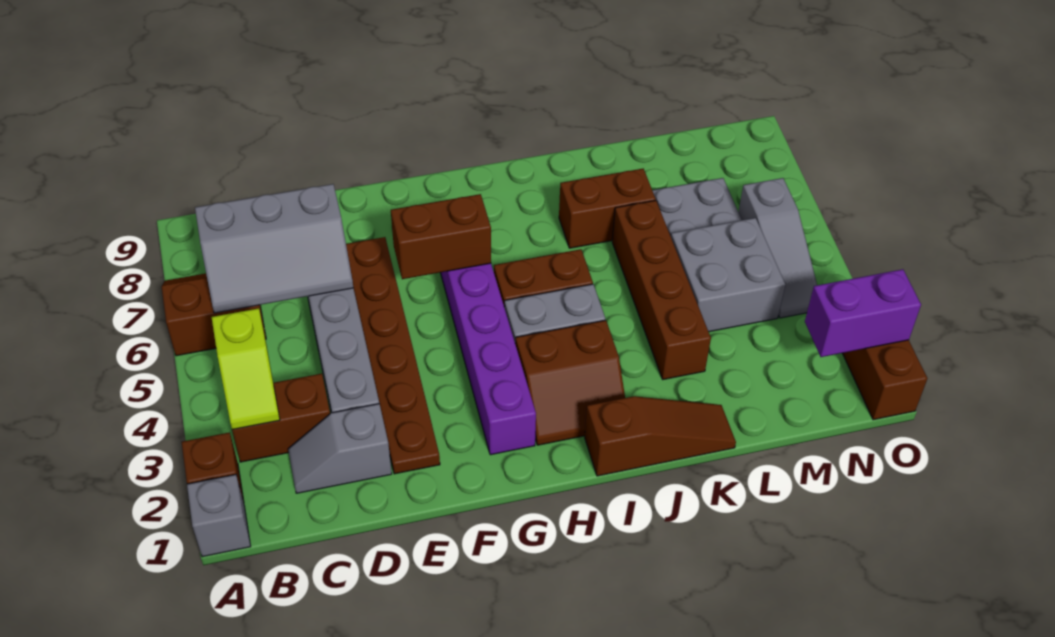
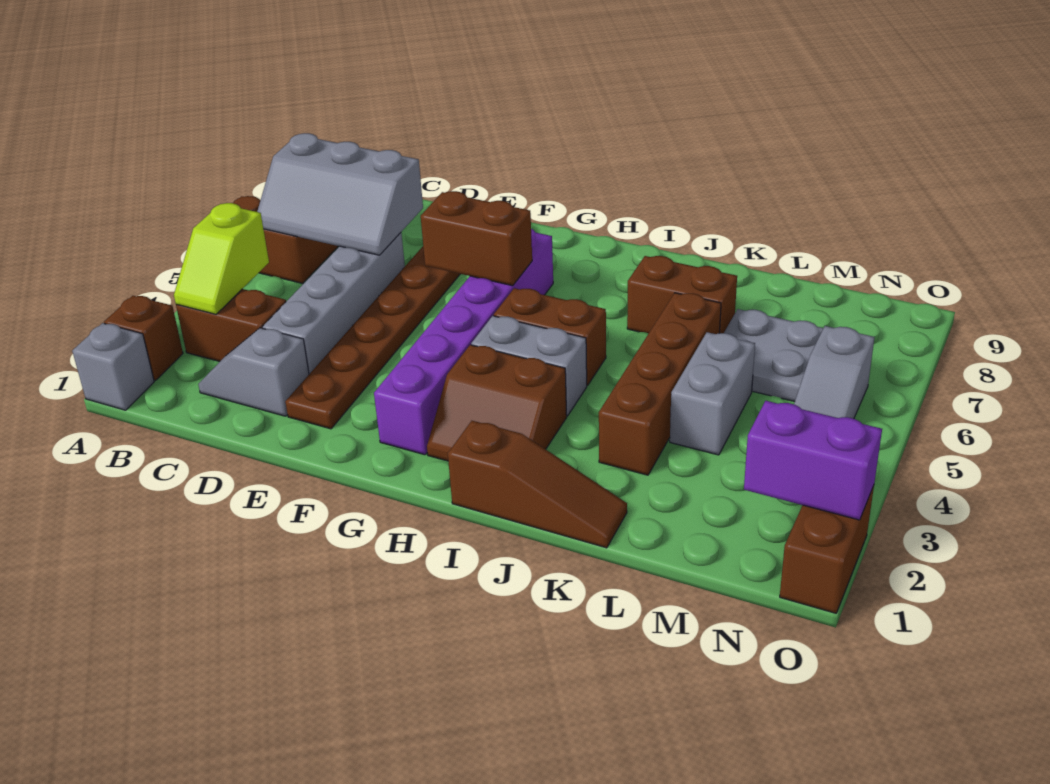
grey 2x2 brick [671,218,785,332] -> grey 1x2 brick [670,332,755,455]

